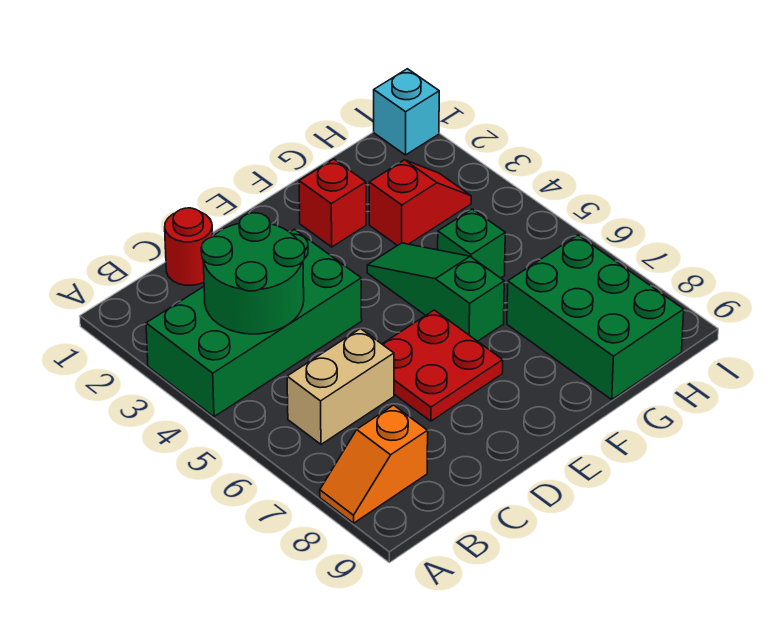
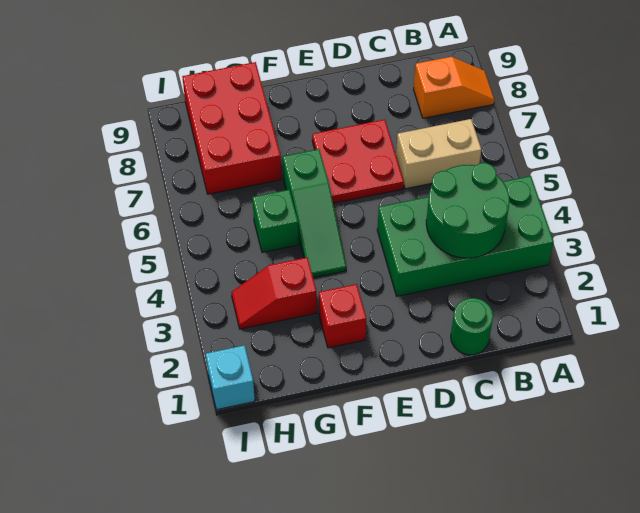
red 1x1 round brick [165,208,213,285] -> green 1x1 round brick [451,298,493,355]
green 2x3 brick [507,235,684,400] -> red 2x3 brick [182,62,281,194]

